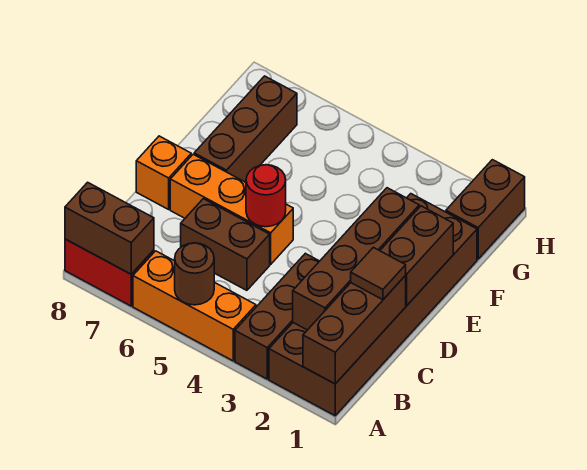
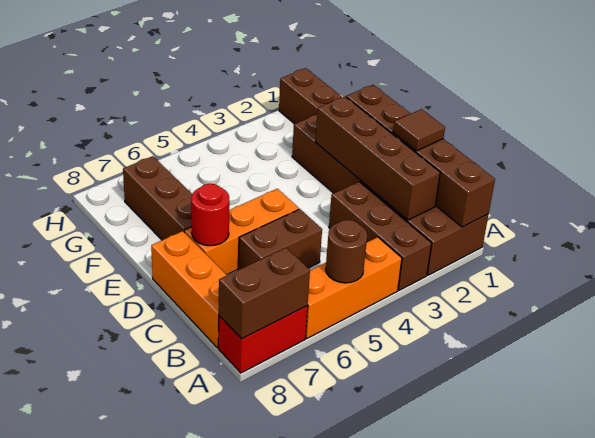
red 1x1 round brick [246,165,286,227] -> red 1x1 round brick moved to [191,184,229,246]
orange 1x1 brick [136,136,191,209] -> orange 1x3 brick [151,231,227,348]

